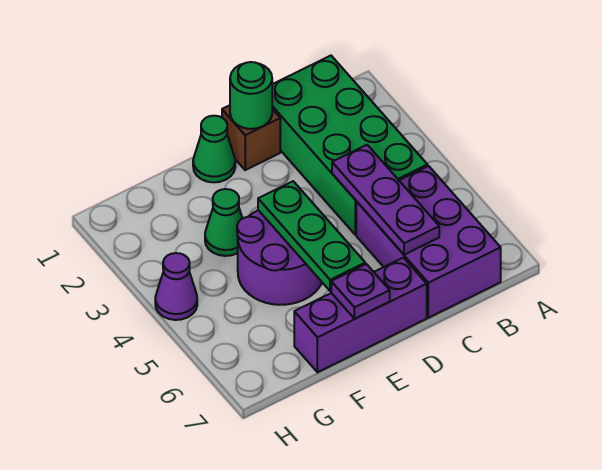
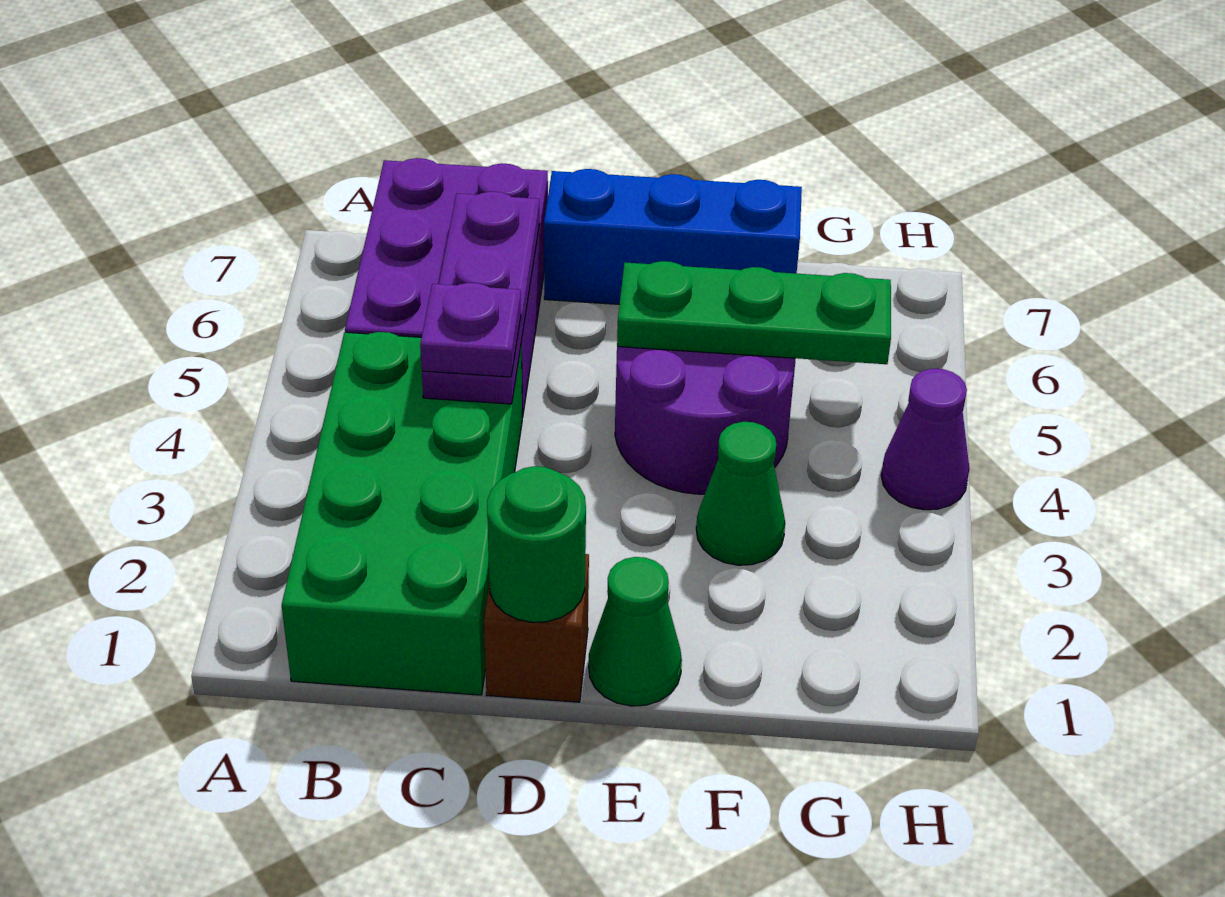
purple 1x3 brick [294,258,427,372] -> blue 1x3 brick [544,169,802,304]
green 1x3 plate [258,181,365,291] -> green 1x3 plate turned to [617,261,891,364]
purple 1x1 plate [331,264,390,319] -> purple 1x1 plate moved to [420,283,521,377]

